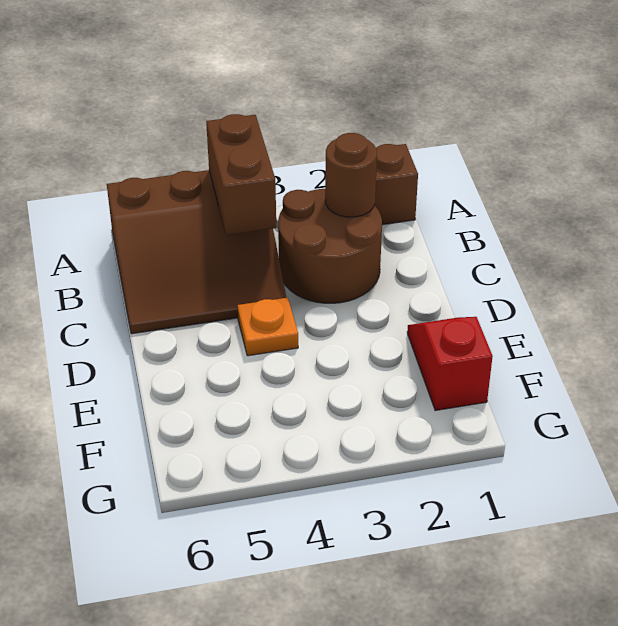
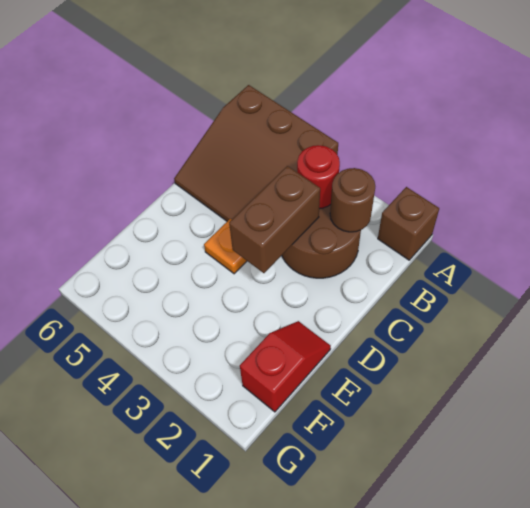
brown 1x2 brick [206,114,276,235] -> brown 1x2 brick moved to [229,166,320,273]
none -> red 1x1 round brick [297,145,340,209]

